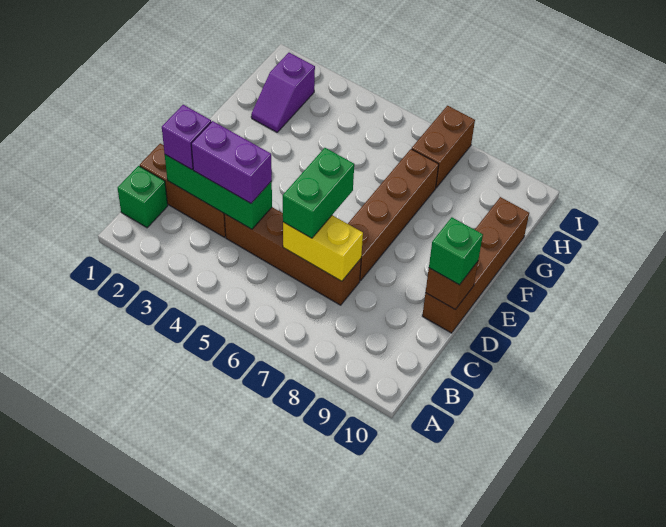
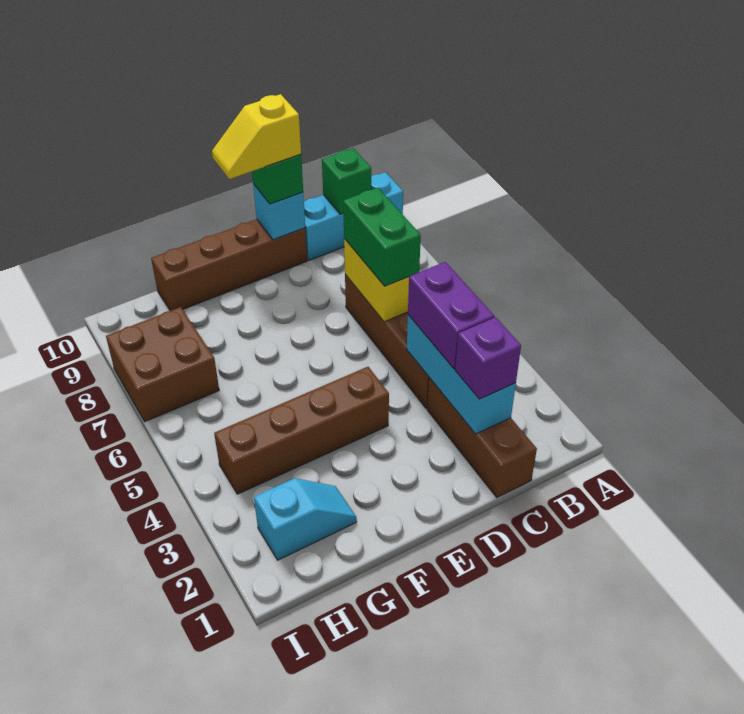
none -> cyan 1x3 brick [304,172,403,260]
green 1x1 brick [118,166,168,228] -> green 1x1 brick moved to [322,148,371,214]
green 1x3 brick [165,155,272,229] -> cyan 1x3 brick [407,315,516,434]
green 1x2 brick [283,148,354,238] -> green 1x2 brick turned to [343,188,421,286]
brown 1x4 brick [348,149,439,281] -> brown 1x4 brick moved to [214,367,389,494]
brown 1x1 brick [426,262,478,309] -> cyan 1x1 brick [253,184,305,240]
none -> yellow 1x2 slope [212,94,301,179]
purple 1x2 slope [251,53,315,132] -> cyan 1x2 slope [254,478,357,560]
brown 1x2 brick [412,106,475,188] -> brown 2x2 brick [106,307,219,422]

